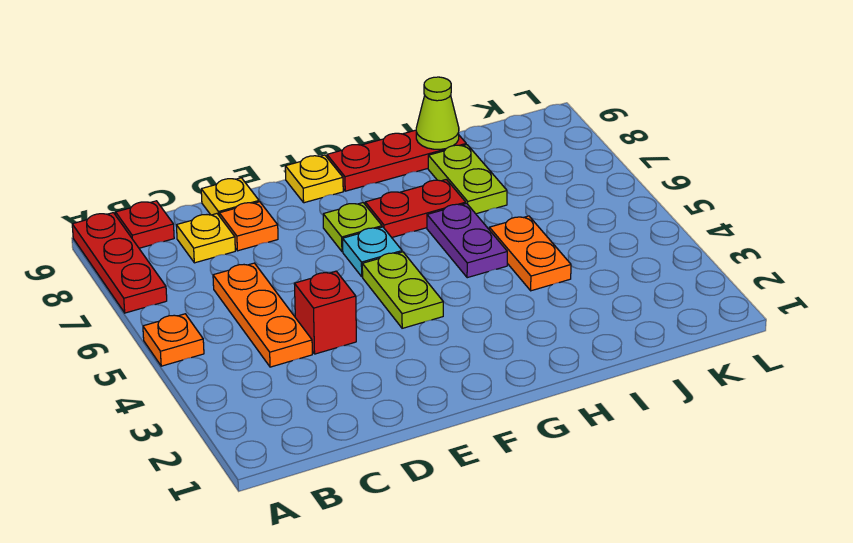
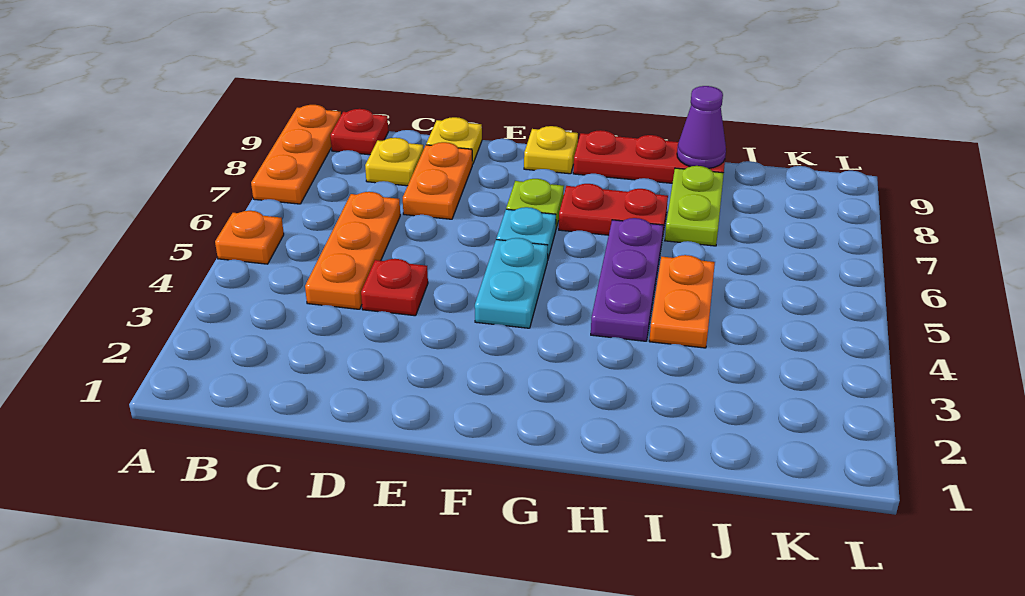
red 1x3 plate [72,213,167,313] -> orange 1x3 plate [251,105,341,204]
red 1x1 brick [294,271,356,354] -> red 1x1 plate [361,259,428,316]
orange 1x1 plate [219,202,278,251] -> orange 1x2 plate [403,142,472,219]
lime 1x2 plate [362,252,443,328] -> cyan 1x2 plate [475,238,548,328]
purple 1x2 plate [427,203,507,278] -> purple 1x3 plate [591,218,663,341]
lime 1x1 cone [416,77,459,149] -> purple 1x1 cone [677,86,726,168]

